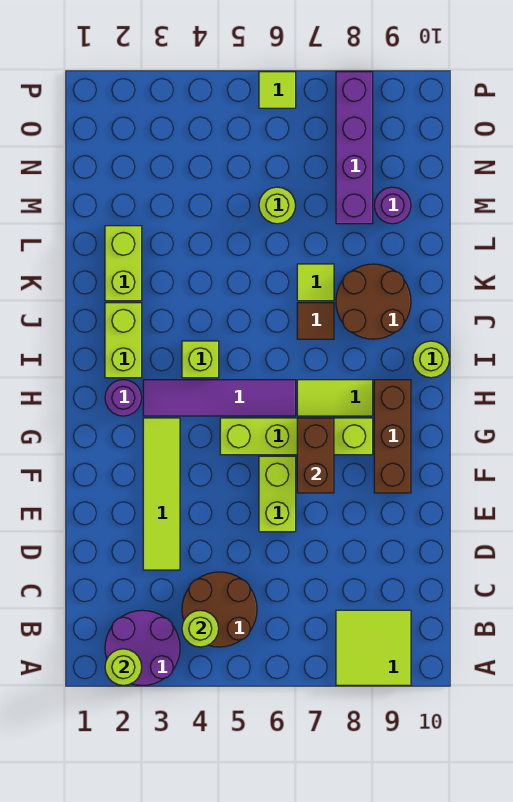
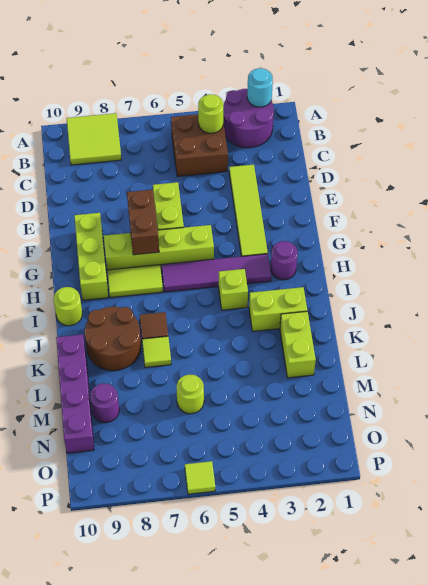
lime 1x1 round brick [105,649,142,685] -> cyan 1x1 round brick [247,68,273,107]
brown 2x2 round brick [182,572,257,647] -> brown 2x2 brick [171,114,228,176]
brown 1x3 brick [374,380,411,493] -> lime 1x3 brick [74,213,108,300]
lime 1x2 brick [105,303,142,378] -> lime 1x2 brick turned to [249,287,307,331]
purple 1x4 brick [336,72,373,224] -> purple 1x4 brick moved to [56,334,94,453]

